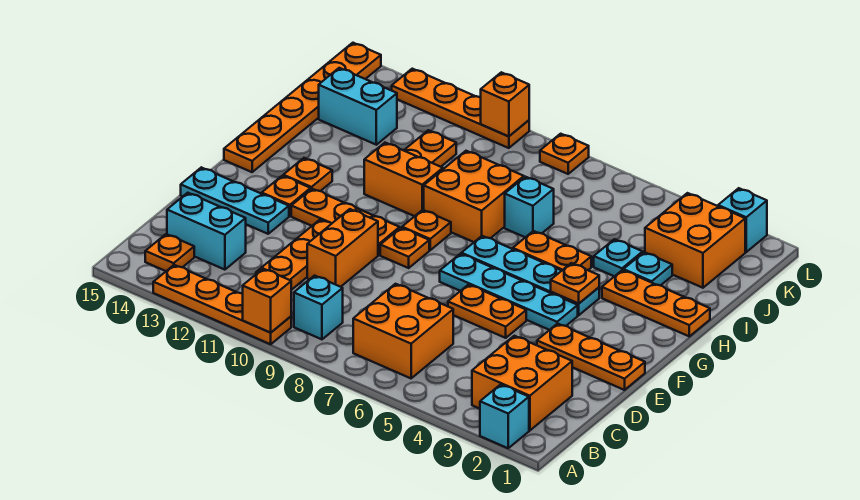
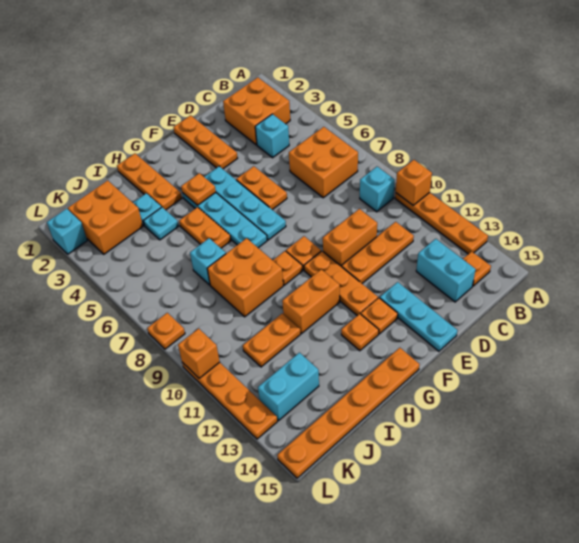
cyan 1x1 brick [480,384,529,448] -> cyan 1x1 brick moved to [255,114,289,158]
orange 1x2 brick [364,143,443,216] -> orange 1x2 brick turned to [282,269,340,333]
cyan 1x2 brick [319,68,397,145] -> cyan 1x2 brick turned to [258,353,319,421]

